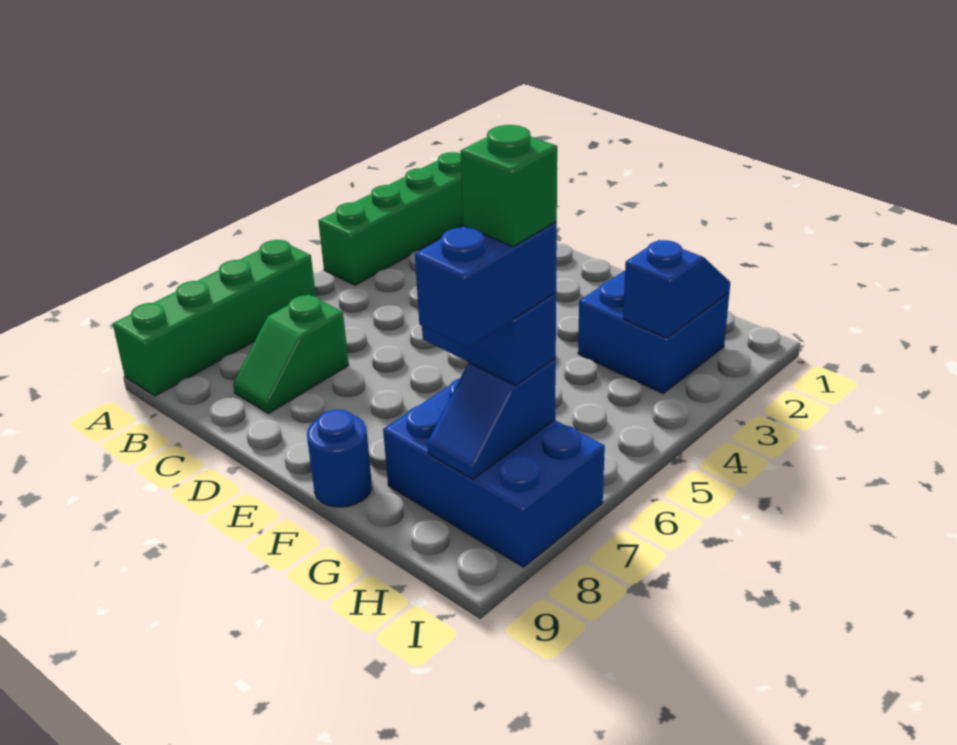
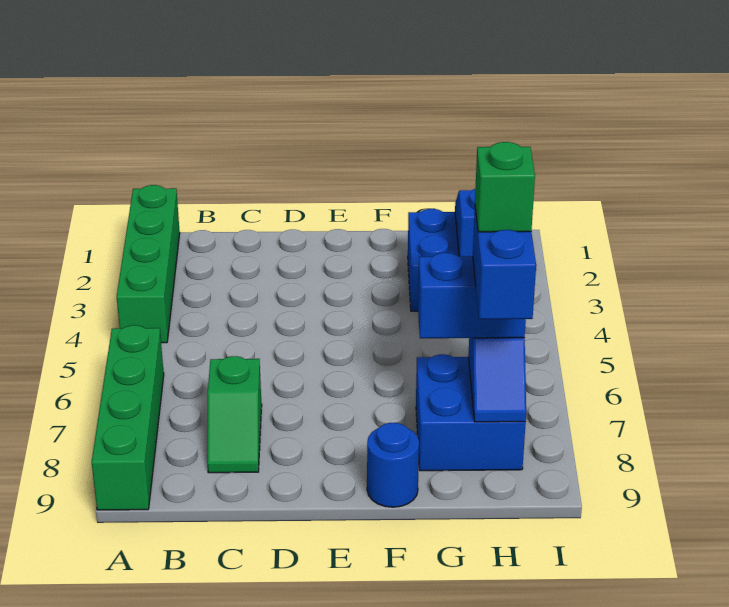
blue 2x3 brick [383,378,605,567] -> blue 2x2 brick [416,354,526,471]

